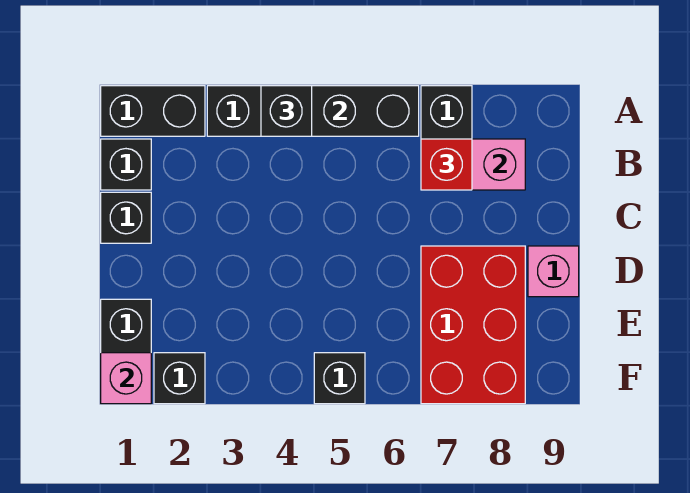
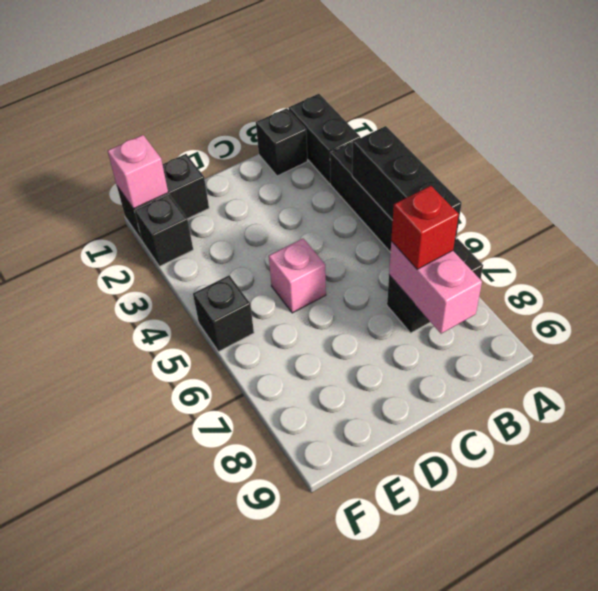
black 1x1 brick [261,86,312,136] -> none
black 1x1 brick [101,192,151,243] -> none
red 2x3 brick [421,246,525,404] -> none
pink 1x1 brick [528,246,579,297] -> pink 1x1 brick moved to [269,238,326,313]

